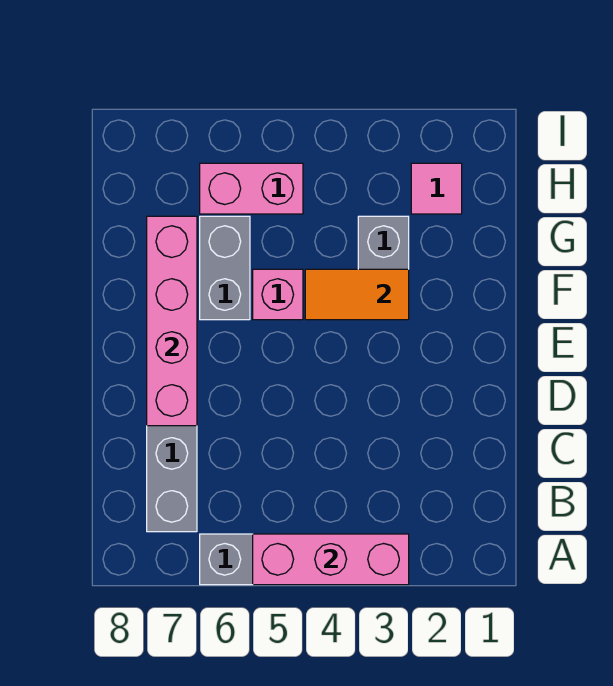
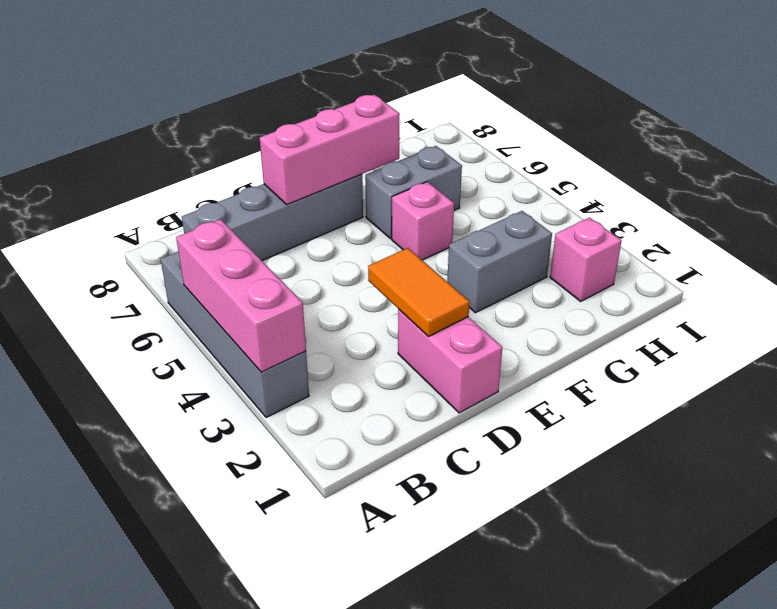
pink 1x4 brick [147,216,197,426] -> pink 1x3 brick [260,95,400,205]
orange 1x2 tile [305,269,409,320] -> orange 1x2 tile moved to [368,248,470,337]
pink 1x1 tile [411,163,462,214] -> pink 1x1 brick [550,218,621,301]
pink 1x2 brick [200,163,303,214] -> pink 1x2 brick moved to [398,309,502,413]

